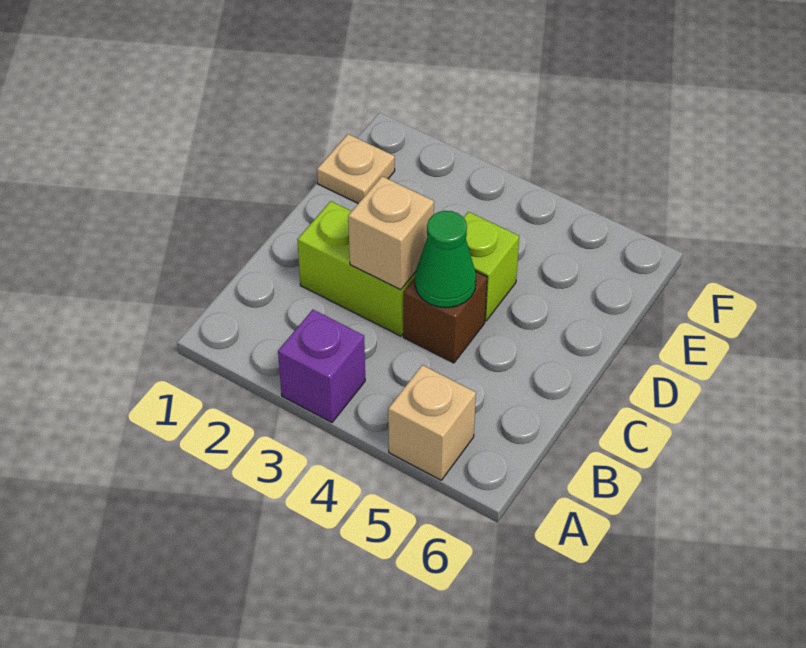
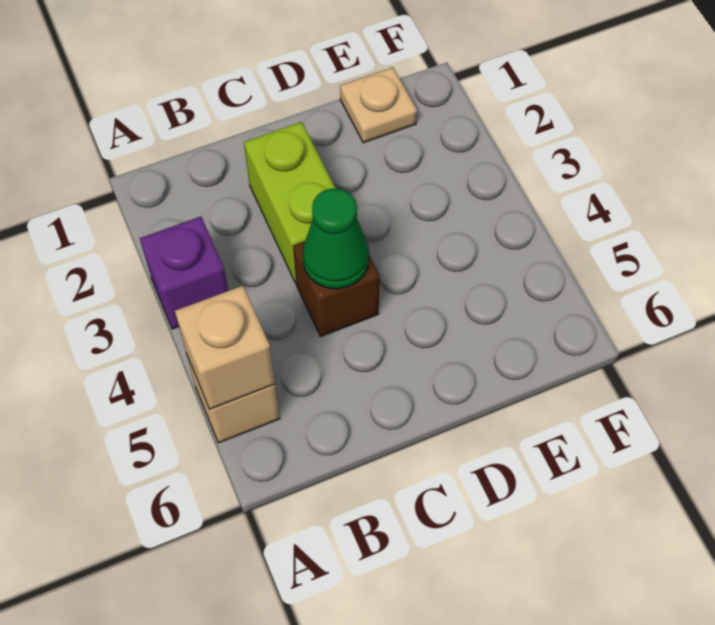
tan 1x1 brick [348,176,434,290] -> tan 1x1 brick moved to [175,286,275,409]
lime 1x1 brick [464,212,519,321] -> none

